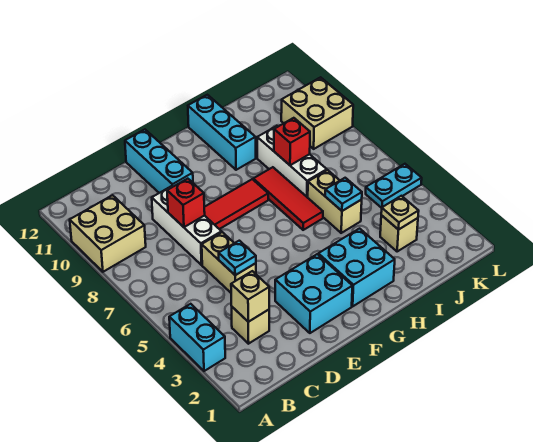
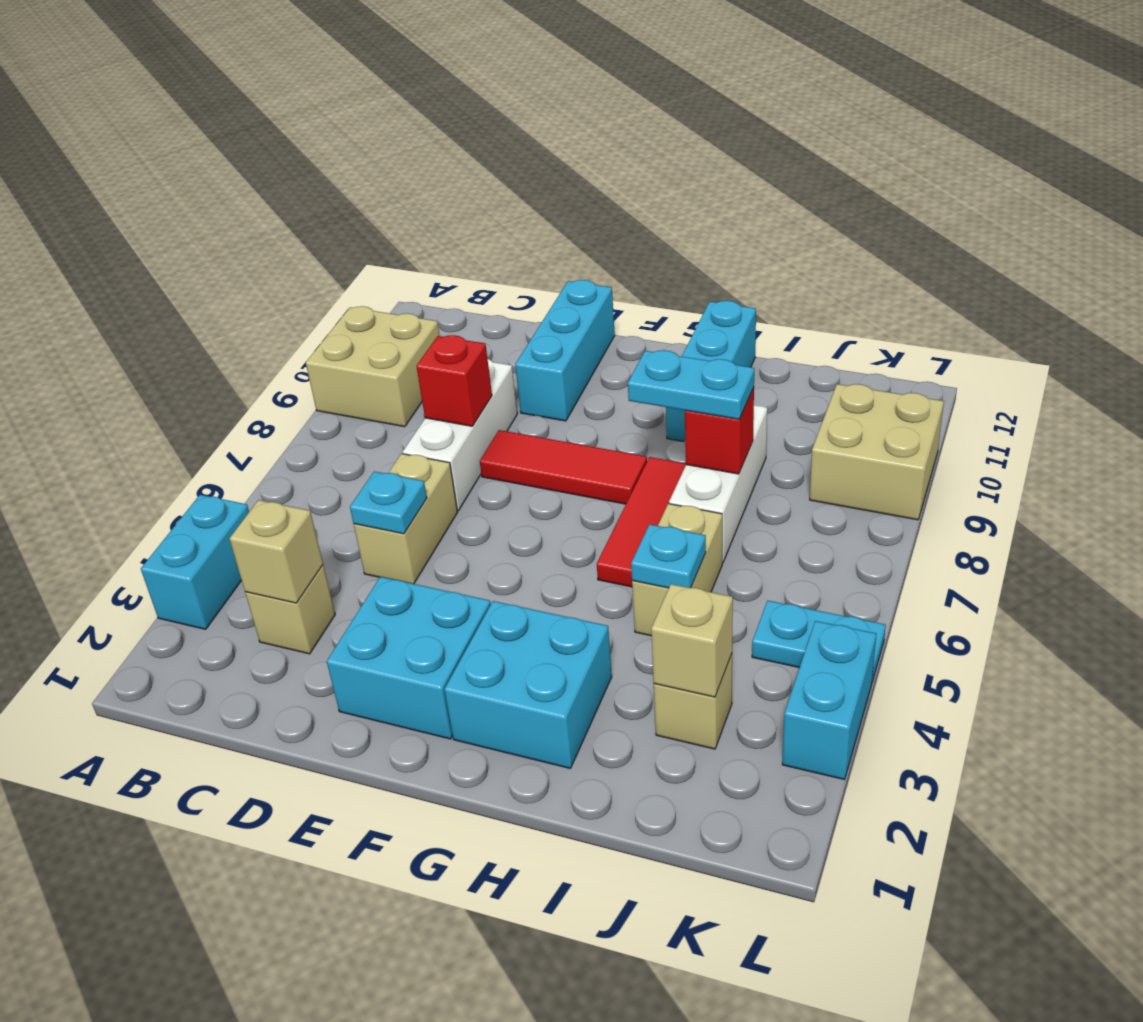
none -> cyan 1x2 plate [628,350,754,419]
tan 1x1 plate [381,196,419,229] -> tan 1x1 brick [651,584,733,697]
none -> cyan 1x2 brick [782,621,876,779]

